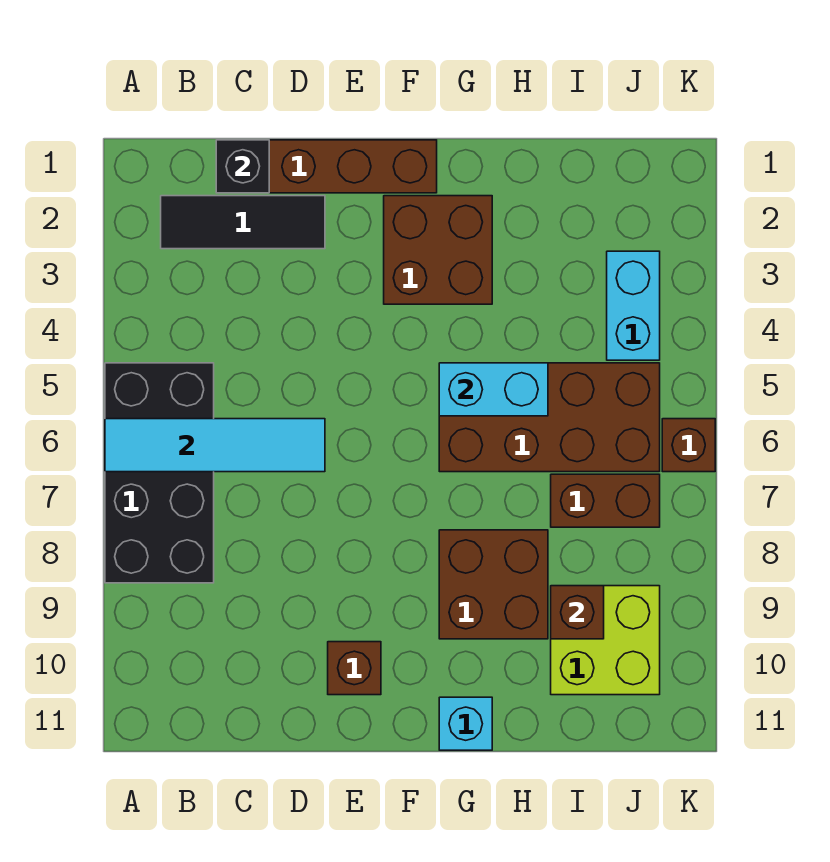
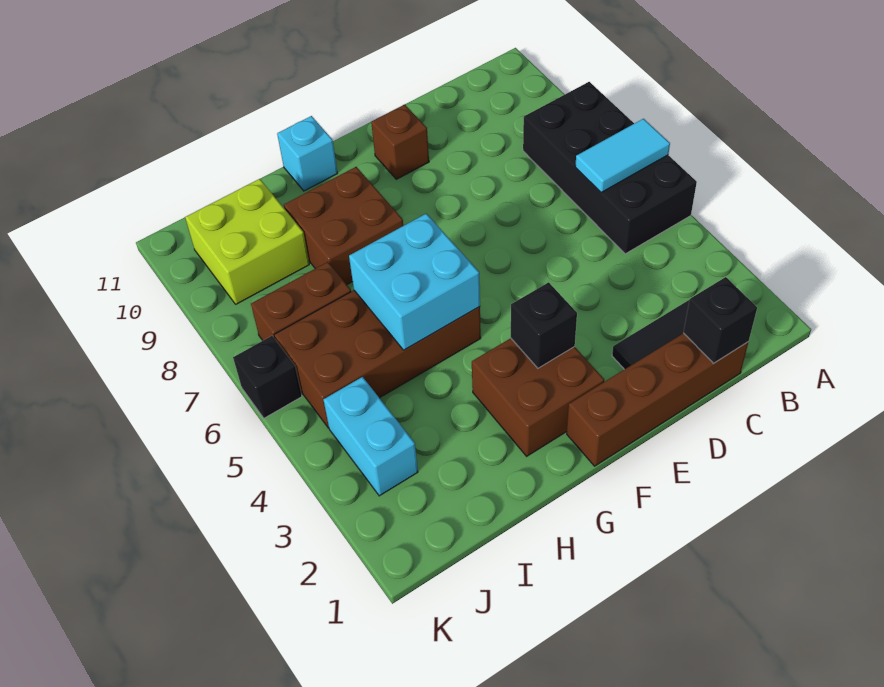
cyan 1x4 tile [105,419,325,472] -> cyan 1x2 tile [575,119,670,192]
none -> black 1x1 brick [511,282,577,368]
cyan 1x2 brick [439,363,548,416] -> cyan 2x2 brick [349,214,480,350]
brown 1x1 brick [551,586,604,639] -> none
brown 1x1 brick [662,419,715,472] -> black 1x1 brick [233,336,302,418]

